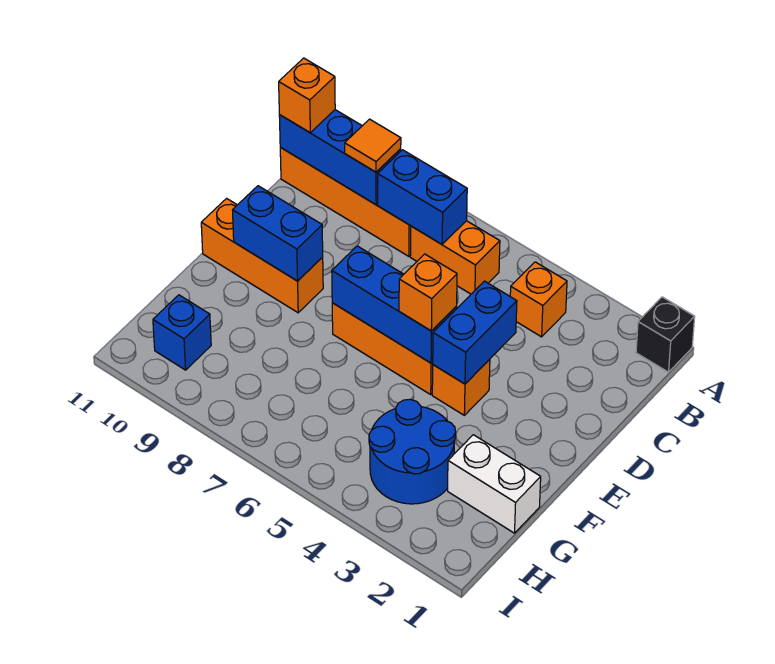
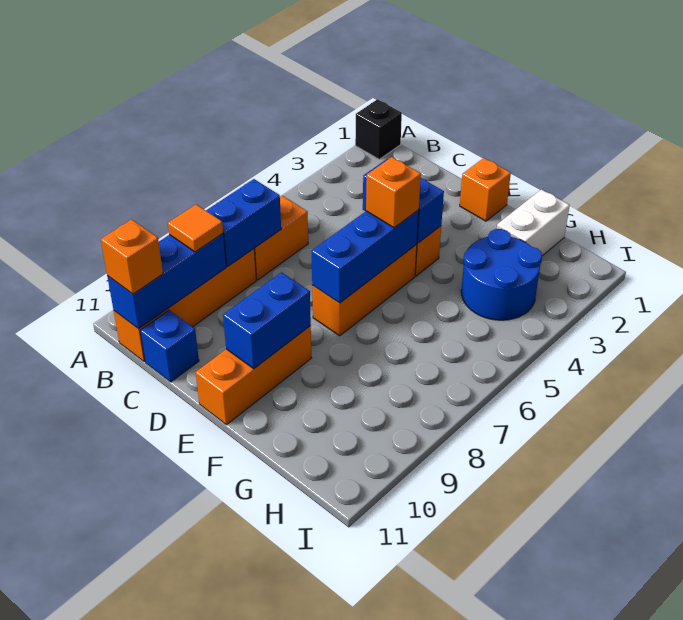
orange 1x1 brick [510,262,567,337] -> orange 1x1 brick moved to [460,158,511,221]
blue 1x1 brick [153,295,211,370] -> blue 1x1 brick moved to [140,310,199,382]

